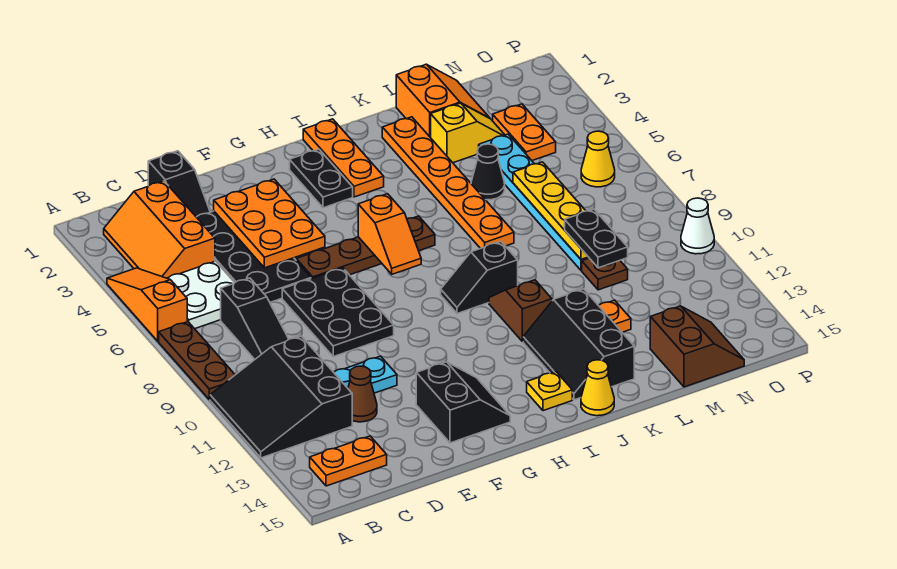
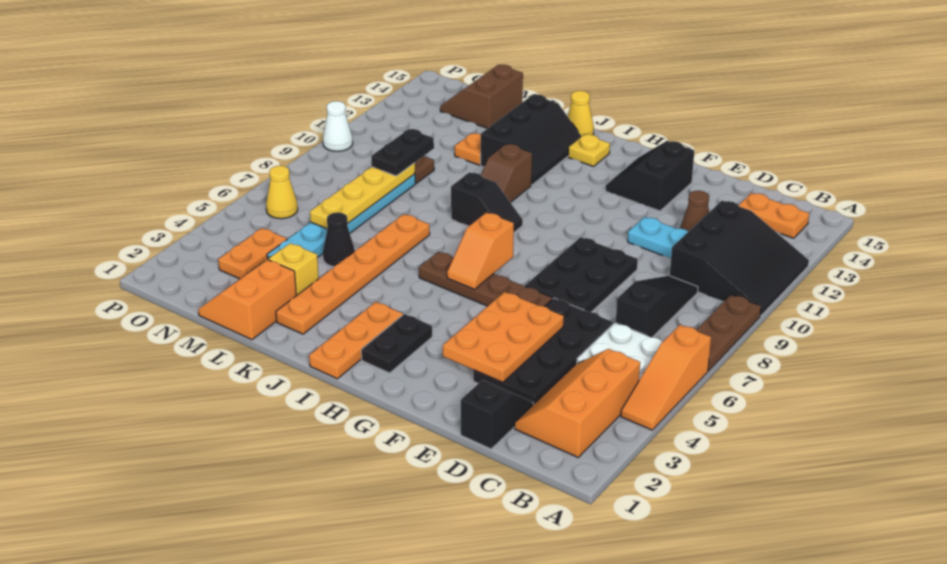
orange 2x3 slope [104,181,215,278] -> orange 2x3 slope turned to [515,349,640,457]
orange 1x2 slope [358,194,421,274] -> orange 1x2 slope turned to [447,212,514,289]

